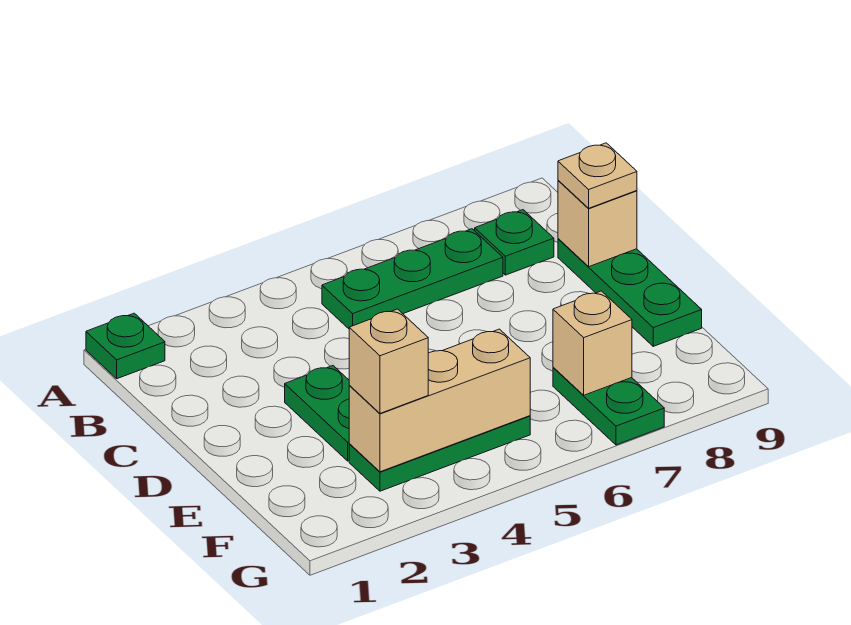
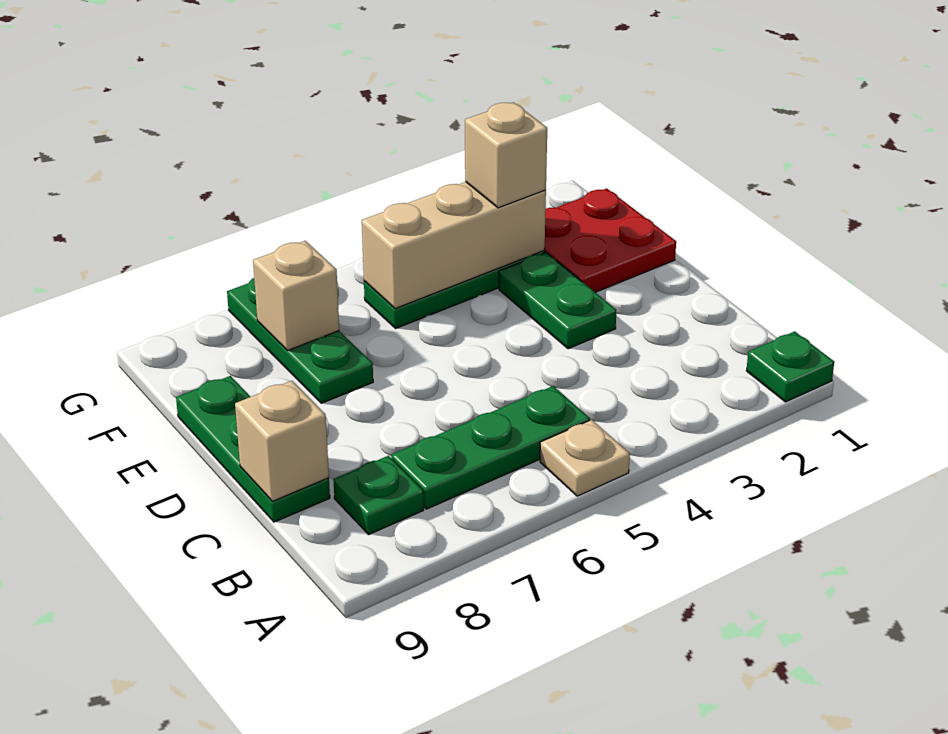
tan 1x1 plate [558,143,637,208] -> tan 1x1 plate moved to [540,420,630,496]
none -> red 2x2 plate [544,188,676,292]
green 1x2 plate [553,367,664,445] -> green 1x3 plate [227,278,373,403]

